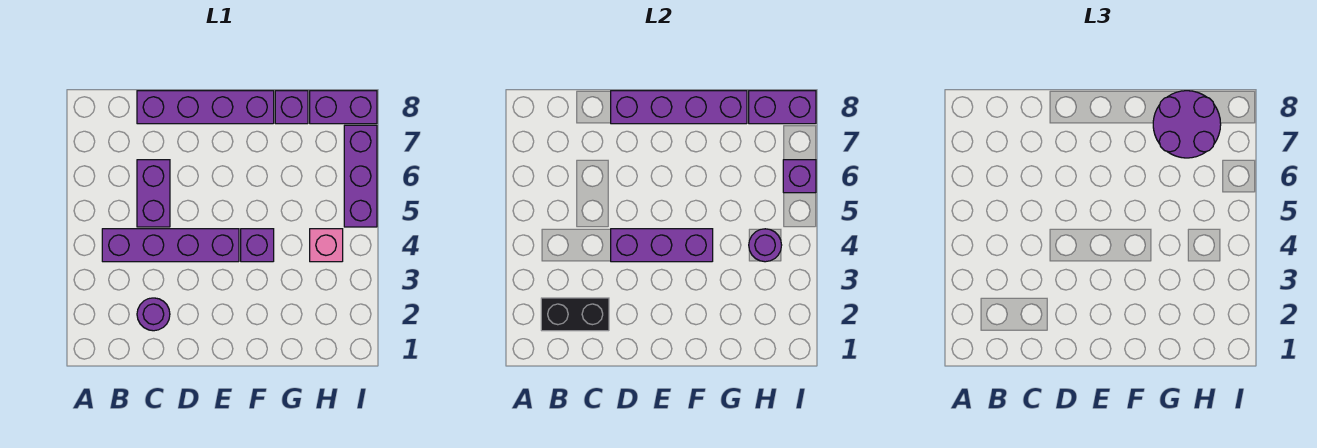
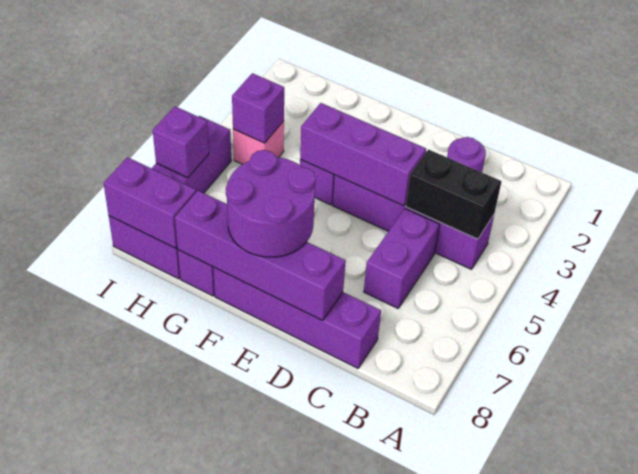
black 1x2 brick [541,298,609,331] -> black 1x2 brick moved to [406,149,502,239]
purple 2x2 round brick [1153,91,1221,158] -> purple 2x2 round brick moved to [226,150,316,257]
purple 1x1 round brick [749,229,782,262] -> purple 1x1 brick [232,73,284,143]

